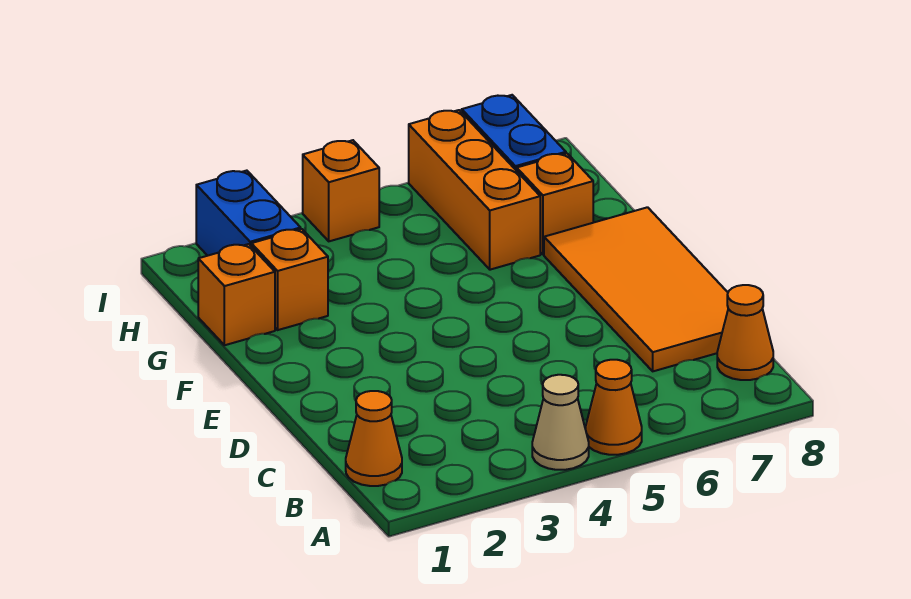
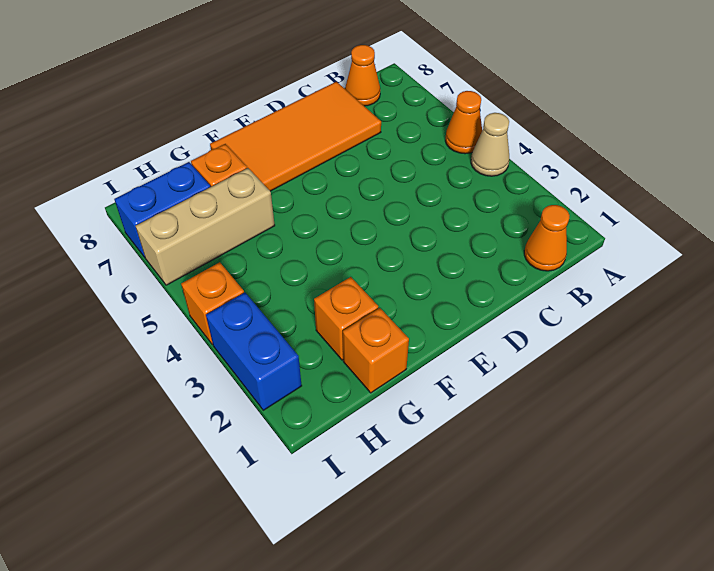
orange 1x3 brick [409,110,540,270] -> tan 1x3 brick [136,168,275,285]
blue 1x2 brick [196,171,301,256] -> blue 1x2 brick turned to [206,293,302,410]

